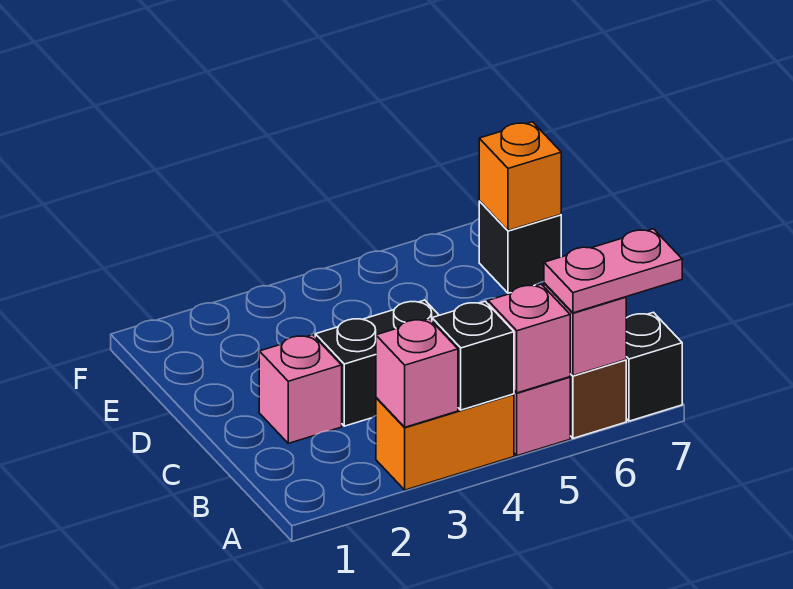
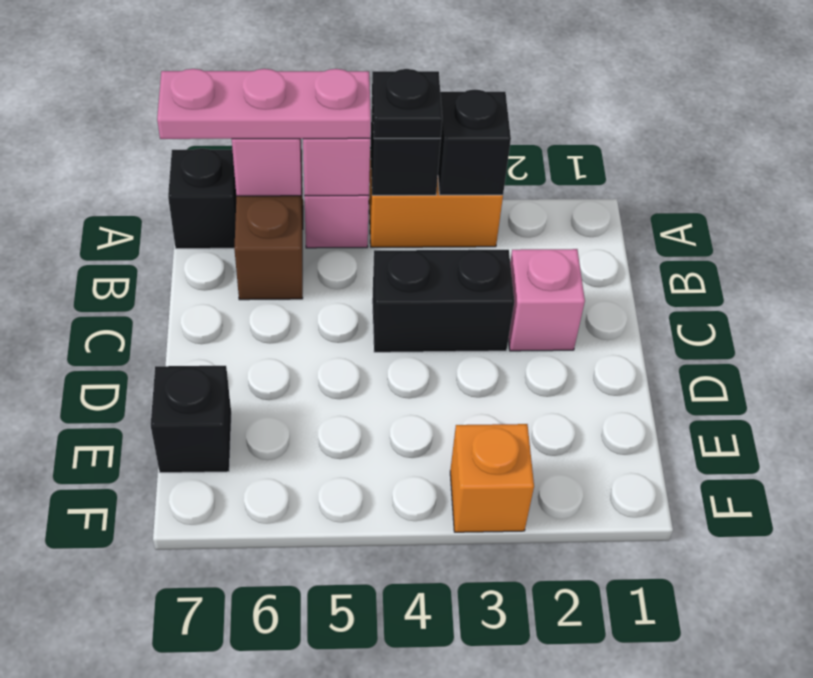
pink 1x1 brick [376,319,458,427] -> black 1x1 brick [438,90,511,195]
none -> black 1x1 plate [372,69,442,138]
pink 1x2 plate [544,229,682,313] -> pink 1x3 plate [157,69,371,139]
orange 1x1 brick [479,122,561,231] -> orange 1x1 brick moved to [450,424,534,532]

